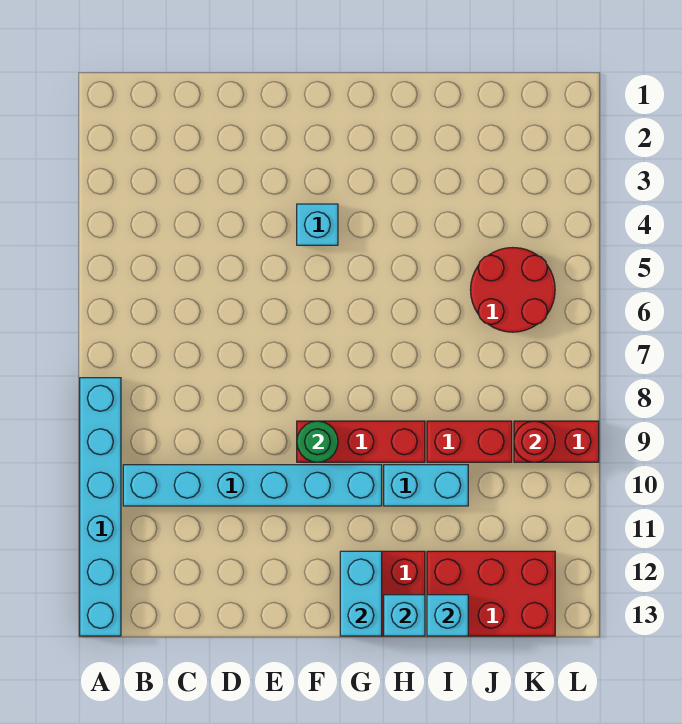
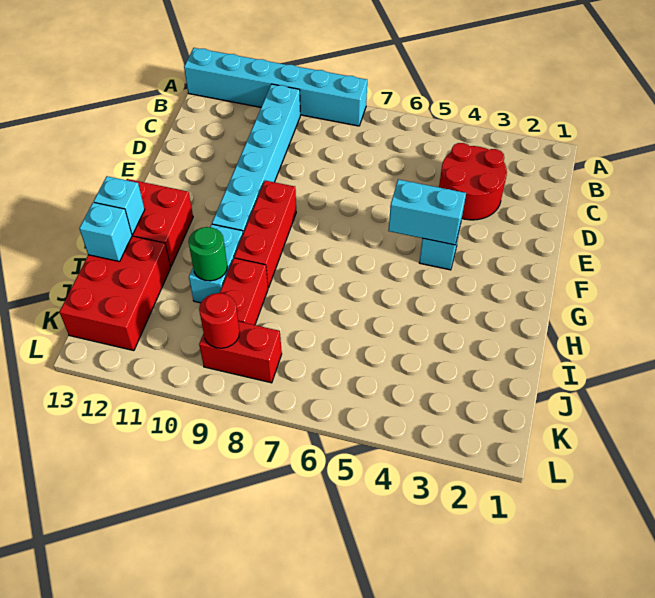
green 1x1 round brick [297,421,338,462] -> green 1x1 round brick moved to [188,227,227,281]
cyan 1x2 brick [340,551,382,636] -> cyan 1x2 brick moved to [388,179,466,245]
red 2x2 round brick [470,248,555,332] -> red 2x2 round brick moved to [439,143,507,220]
red 1x2 brick [514,421,599,462] -> red 1x2 brick turned to [199,322,282,383]

